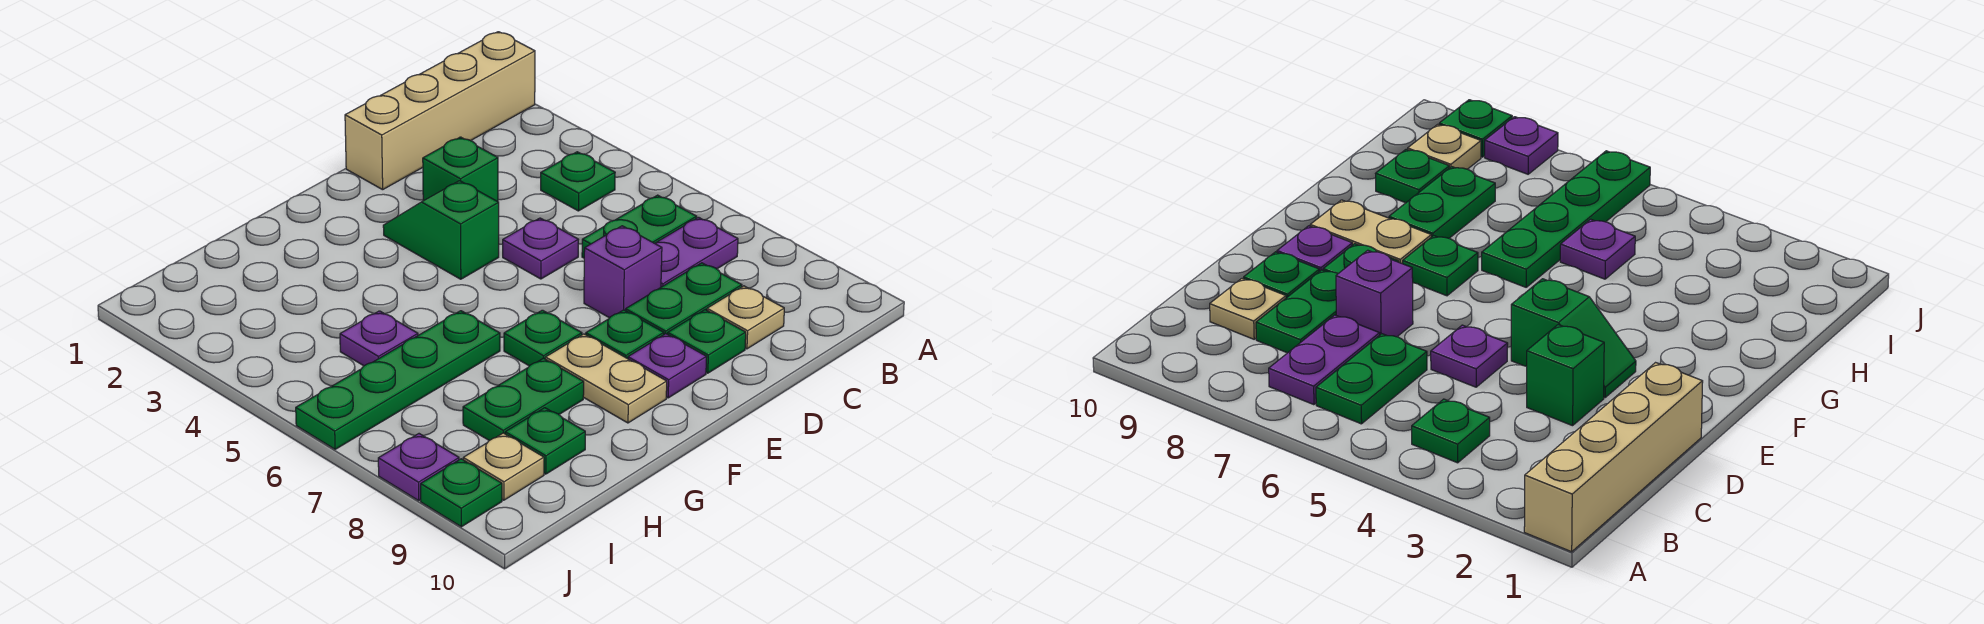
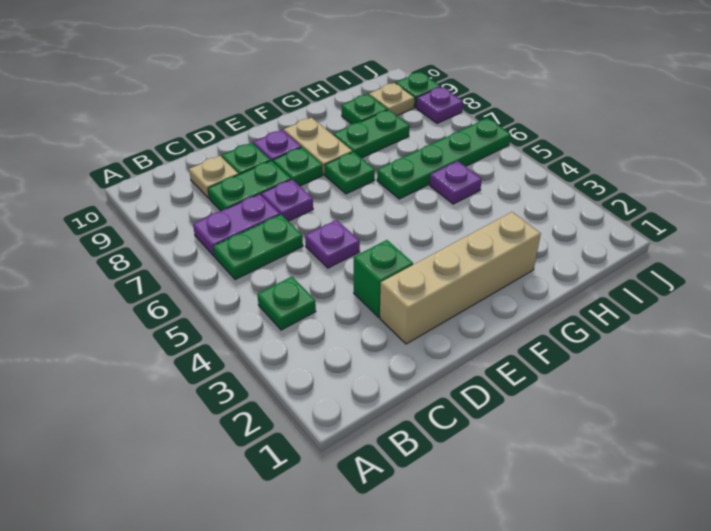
tan 1x4 brick [345,32,535,190] -> tan 1x4 brick moved to [380,212,541,344]
purple 1x1 brick [584,226,662,318] -> purple 1x1 plate [261,180,313,221]
green 1x2 slope [383,181,499,279] -> none

